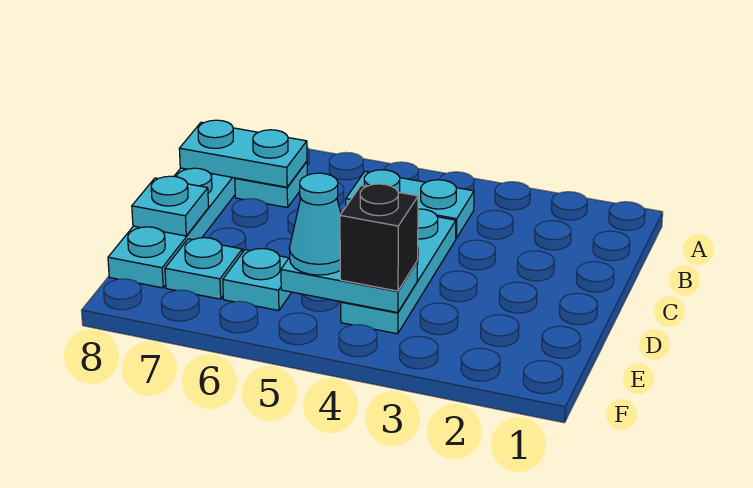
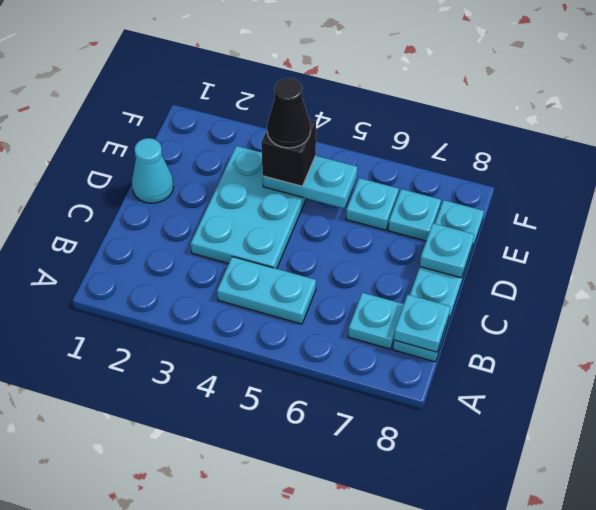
cyan 1x2 plate [179,120,307,187] -> cyan 1x1 plate [394,295,450,352]
cyan 1x3 plate [341,209,456,334] -> cyan 2x3 plate [191,146,306,269]
none -> black 1x1 cone [267,78,310,148]
cyan 1x1 cone [289,173,341,275] -> cyan 1x1 cone moved to [132,138,174,203]

